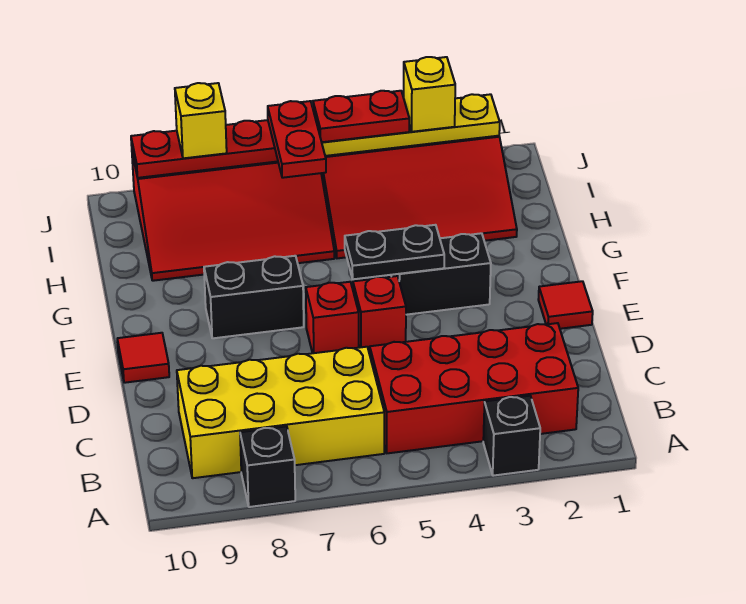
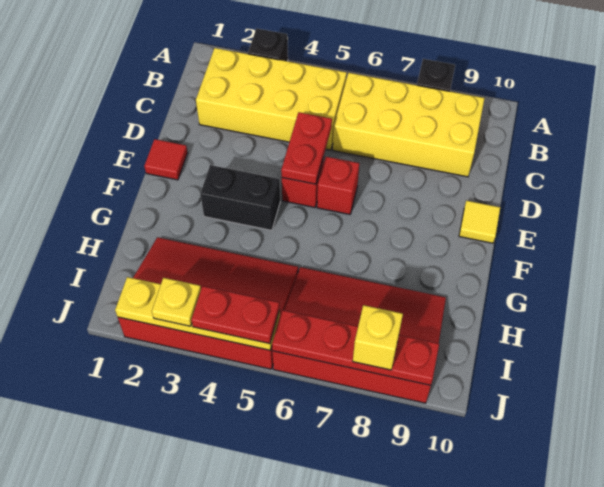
red 2x4 brick [370,323,578,453] -> yellow 2x4 brick [196,48,347,150]
red 1x1 tile [117,333,169,383] -> yellow 1x1 tile [459,201,500,243]
black 1x2 plate [345,225,444,279] -> none
black 1x2 brick [204,256,304,338] -> none
red 1x2 plate [268,101,326,178] -> red 1x2 plate moved to [281,112,332,184]
yellow 1x1 brick [404,57,455,132] -> yellow 1x1 plate [152,278,201,326]

